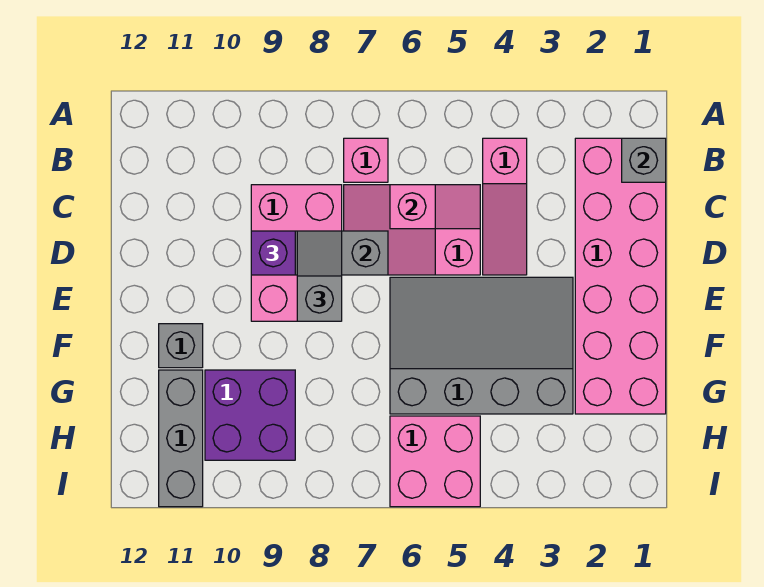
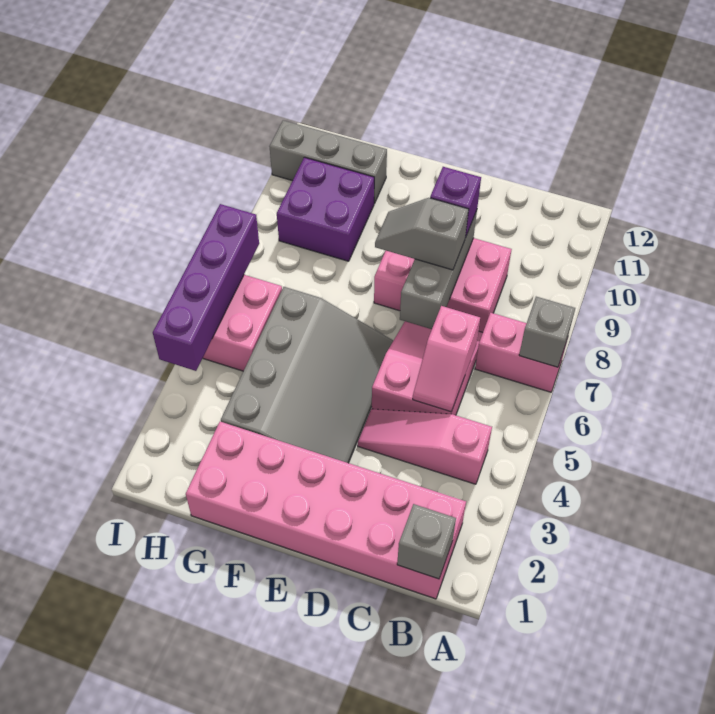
pink 1x1 brick [344,138,388,182] -> pink 1x2 brick [475,313,567,392]
grey 1x2 slope [297,231,342,321] -> grey 1x2 slope turned to [375,198,469,270]
grey 1x1 brick [159,324,203,368] -> grey 1x1 brick moved to [519,297,575,367]
none -> purple 1x4 brick [153,204,259,371]

